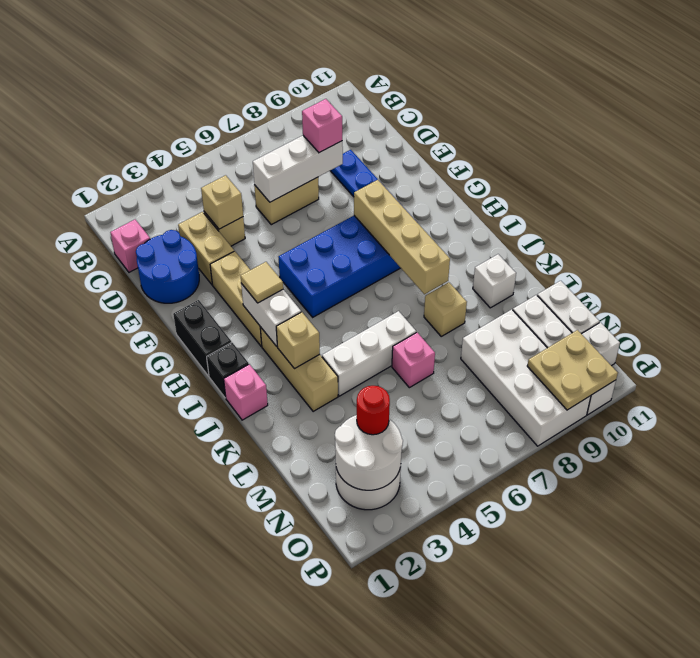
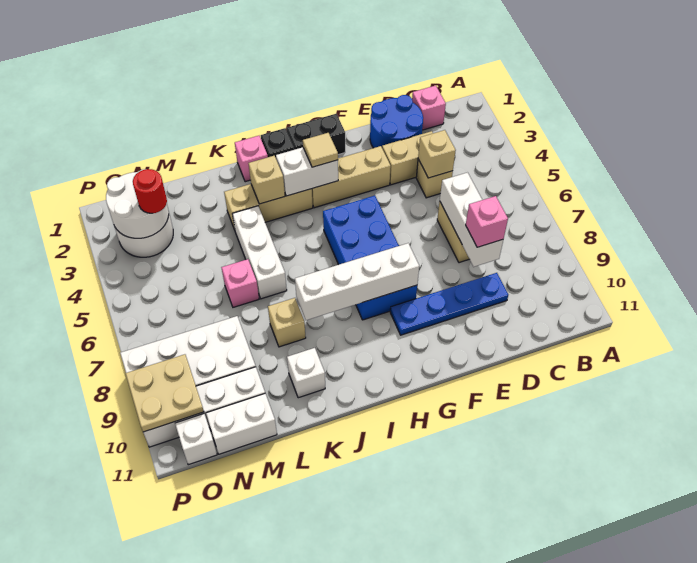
tan 1x4 brick [354,180,450,294] -> white 1x4 brick [295,243,419,320]

